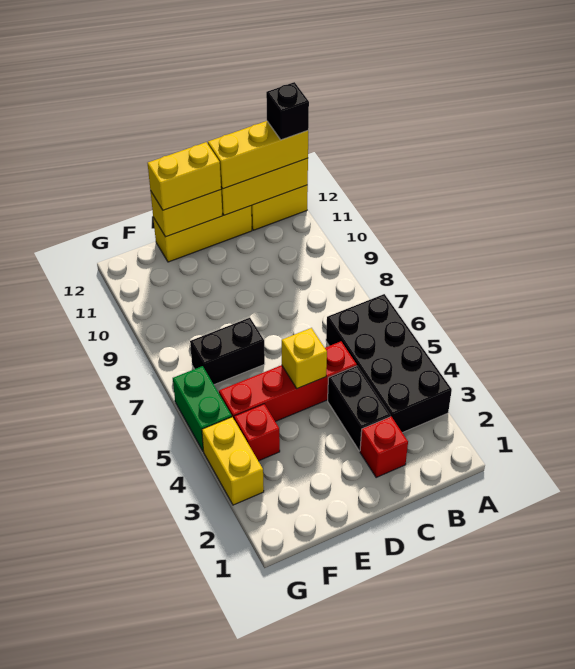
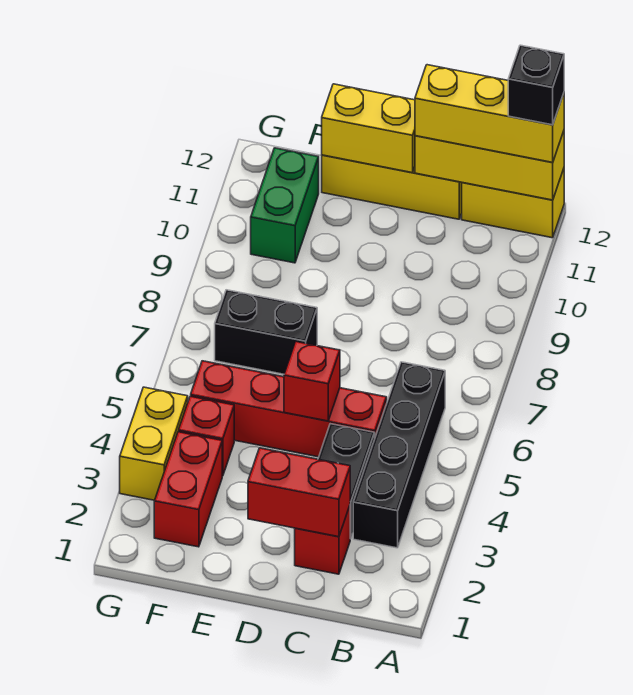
black 2x4 brick [326,294,452,433] -> black 1x4 brick [353,362,445,548]
none -> red 1x2 brick [248,448,350,537]
yellow 1x1 brick [282,328,327,388] -> red 1x1 brick [284,342,340,421]
yellow 1x2 brick [148,142,221,210] -> none
none -> red 1x2 brick [154,432,222,547]
green 1x2 brick [173,366,232,451] -> green 1x2 brick moved to [251,148,319,263]

